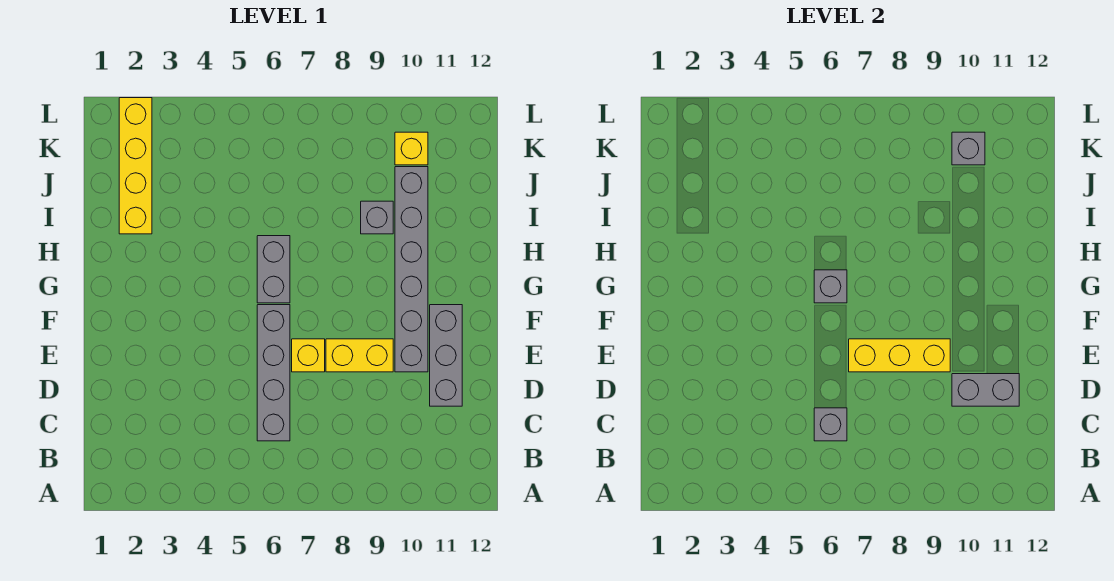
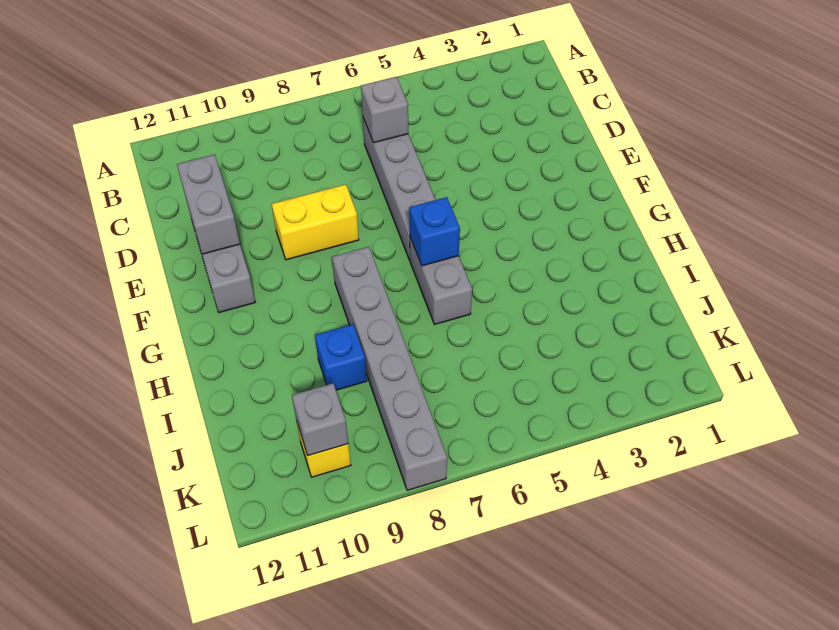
grey 1x2 brick [952,374,1019,406] -> grey 1x2 brick turned to [177,154,240,254]
yellow 1x1 brick [292,339,325,372] -> none
yellow 1x3 brick [849,339,950,372] -> none
grey 1x6 brick [395,167,428,372] -> grey 1x6 brick moved to [332,247,447,490]
grey 1x1 brick [814,270,847,303] -> blue 1x1 brick [409,197,460,266]
yellow 1x4 brick [119,98,152,234] -> none
grey 1x1 brick [361,201,393,234] -> blue 1x1 brick [315,324,367,390]

